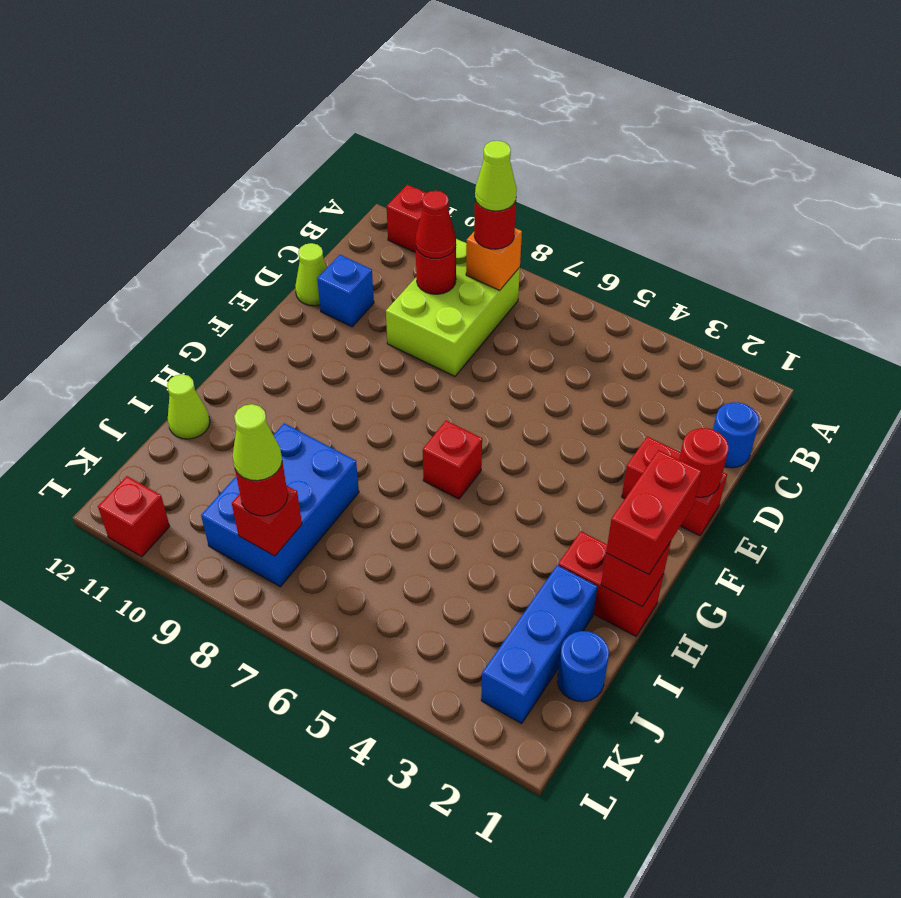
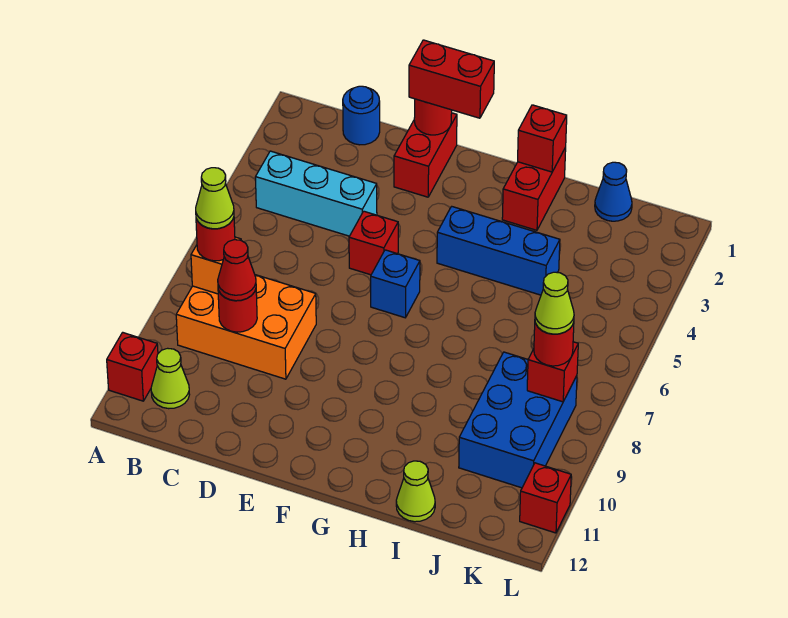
none -> cyan 1x3 brick [255,151,377,236]
lime 2x3 brick [386,239,520,376] -> orange 2x3 brick [176,275,316,379]
blue 1x1 brick [317,255,374,327] -> blue 1x1 brick moved to [371,250,420,318]
lime 1x1 cone [295,243,327,306] -> lime 1x1 cone moved to [151,348,190,409]
red 1x2 brick [606,450,702,574] -> red 1x2 brick moved to [409,40,494,118]
red 1x1 brick [423,421,482,499] -> red 1x1 brick moved to [349,211,398,275]
blue 1x3 brick [481,565,598,723] -> blue 1x3 brick moved to [437,206,560,295]
blue 2x3 brick [201,423,359,587] -> blue 2x3 brick turned to [459,352,577,488]
blue 1x1 round brick [557,631,609,702] -> blue 1x1 cone [595,162,632,221]

